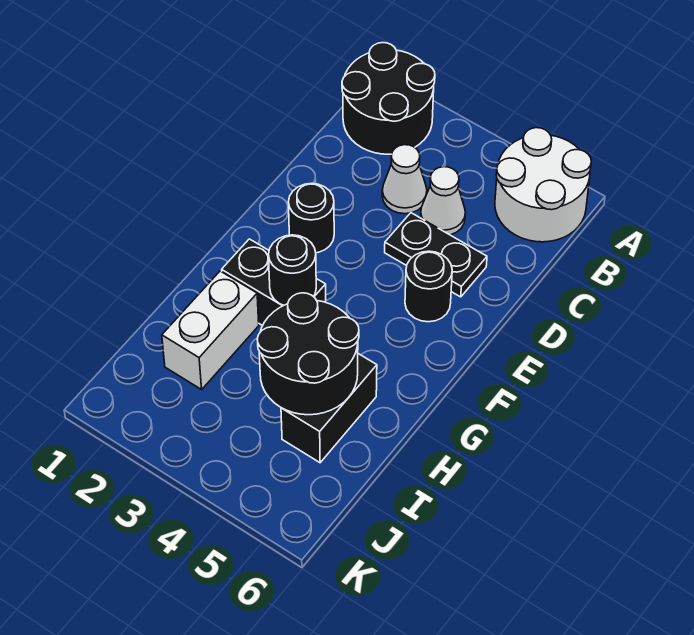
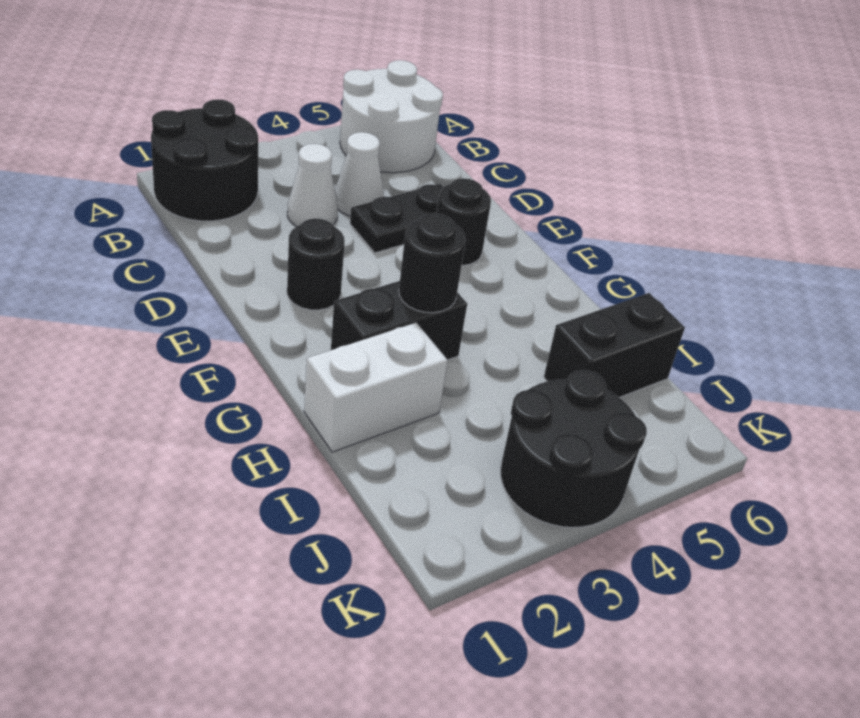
white 1x2 brick [162,271,259,389] -> white 1x2 brick turned to [304,323,448,452]
black 2x2 round brick [257,293,359,415] -> black 2x2 round brick moved to [501,370,647,528]
black 1x2 brick [281,354,377,463] -> black 1x2 brick turned to [544,293,685,398]

